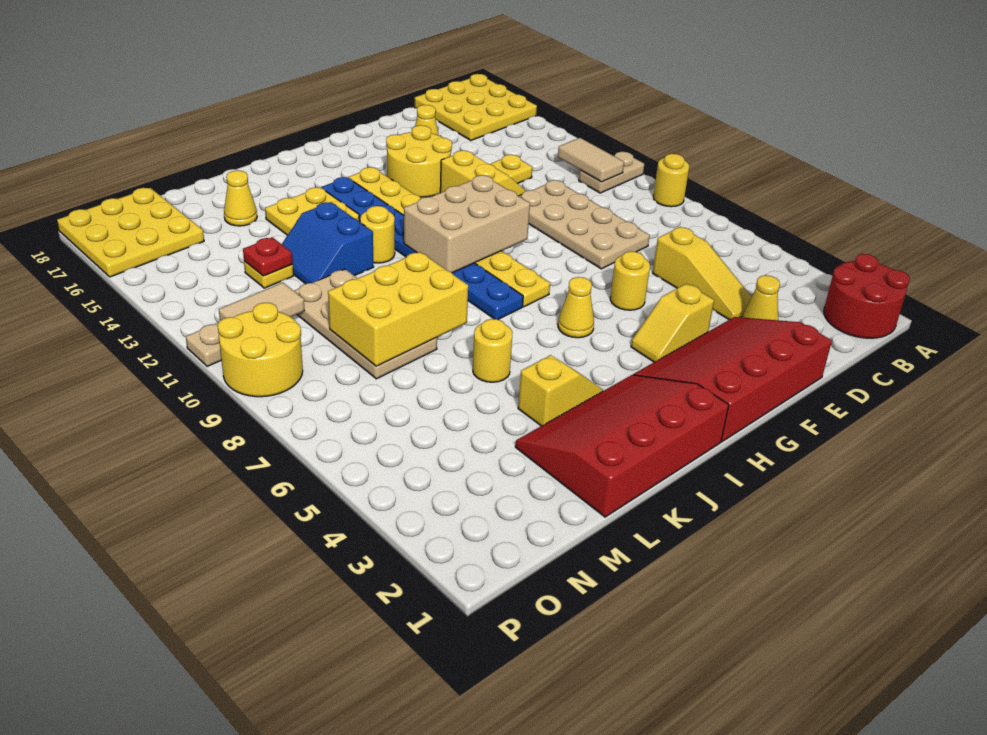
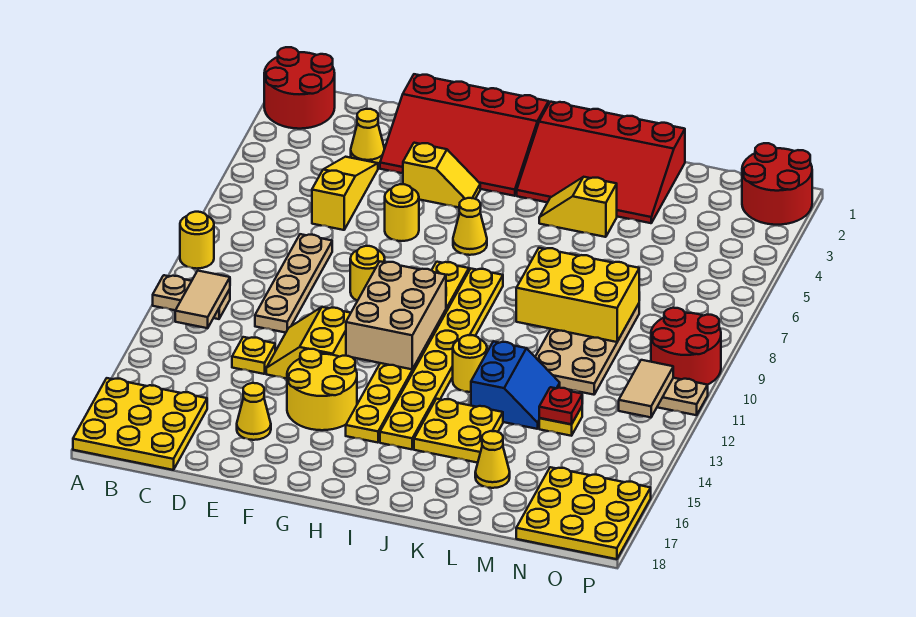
tan 2x4 plate [519,180,650,269] -> tan 1x4 plate [255,234,332,333]
tan 2x3 brick [404,175,530,273] -> tan 2x3 brick turned to [346,262,446,369]
blue 1x8 plate [321,177,523,320] -> yellow 1x8 plate [380,269,503,449]
yellow 1x1 round brick [473,319,513,382] -> yellow 1x1 round brick moved to [350,246,385,301]
tan 1x2 tile [219,283,305,321] -> tan 1x2 tile turned to [619,360,673,417]
none -> red 2x2 round brick [742,143,812,225]
yellow 2x2 round brick [218,303,303,397] -> red 2x2 round brick [651,308,721,385]

